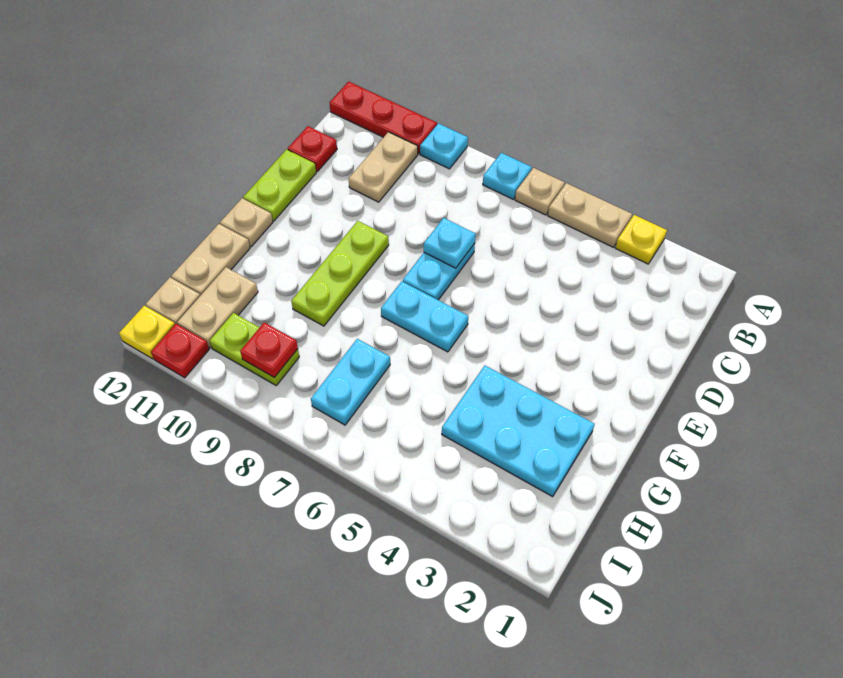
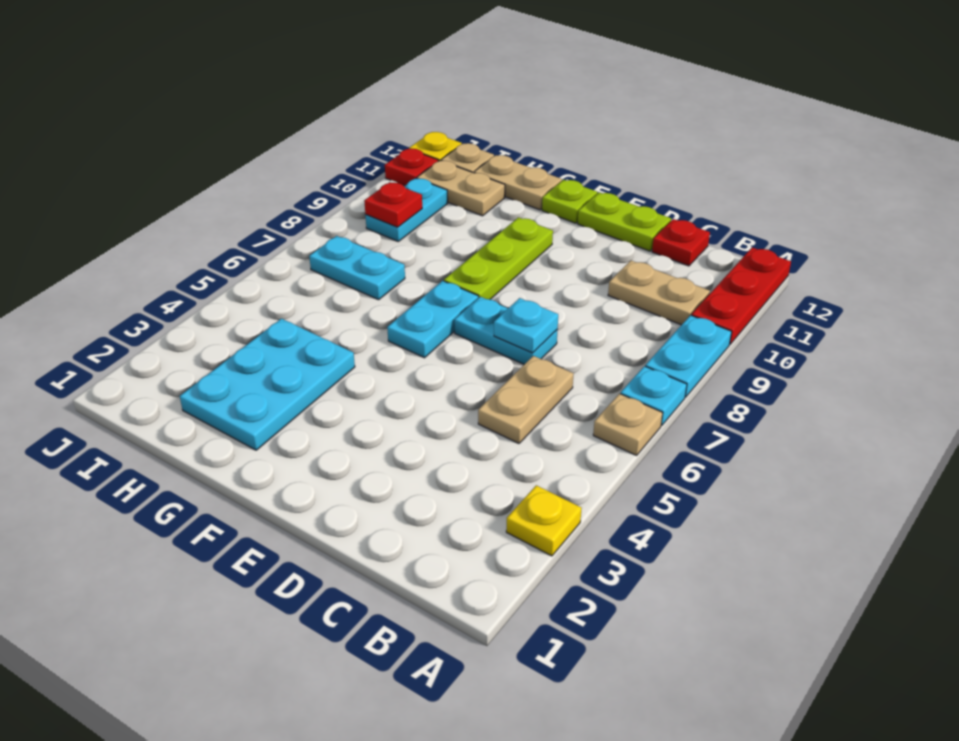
tan 1x2 plate [548,183,632,247] -> tan 1x2 plate moved to [478,356,574,443]
cyan 1x1 plate [420,124,468,169] -> cyan 1x2 plate [645,315,732,397]
lime 1x3 plate [291,221,389,326] -> lime 1x3 plate turned to [444,217,553,299]
tan 1x1 plate [220,198,273,247] -> lime 1x1 plate [542,180,597,223]
lime 1x2 plate [210,313,299,385] -> cyan 1x2 plate [366,178,448,241]

